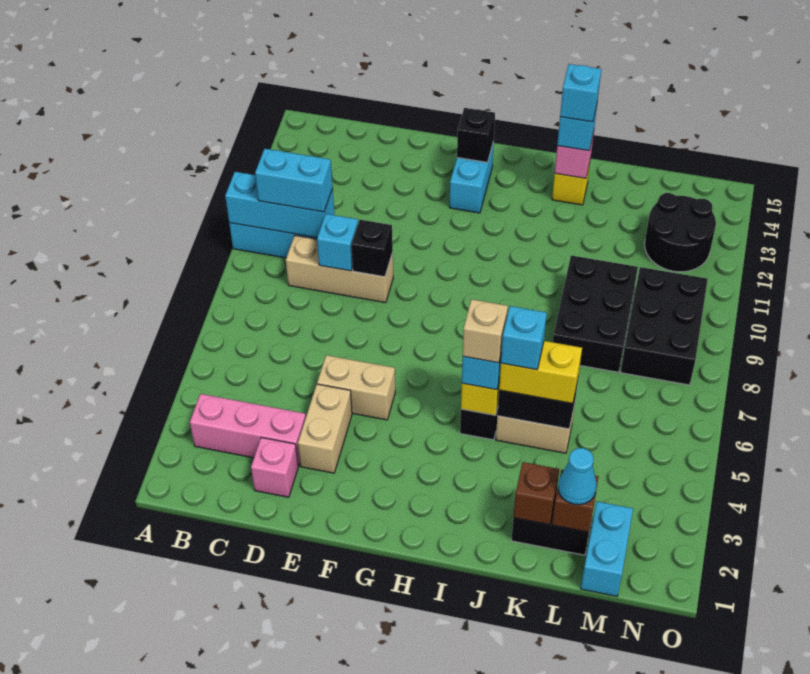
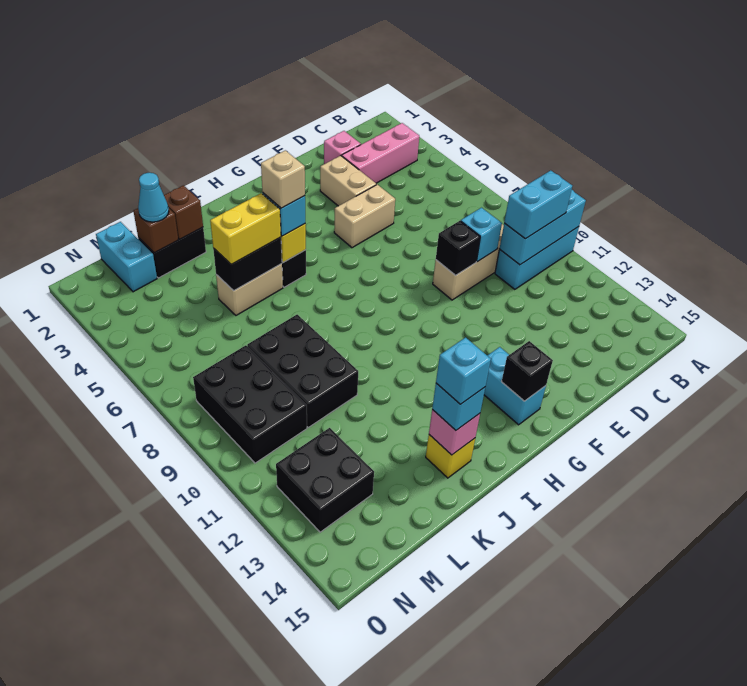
cyan 1x1 brick [501,306,547,370] -> none
black 2x2 round brick [645,193,716,272] -> black 2x2 brick [276,428,374,532]

